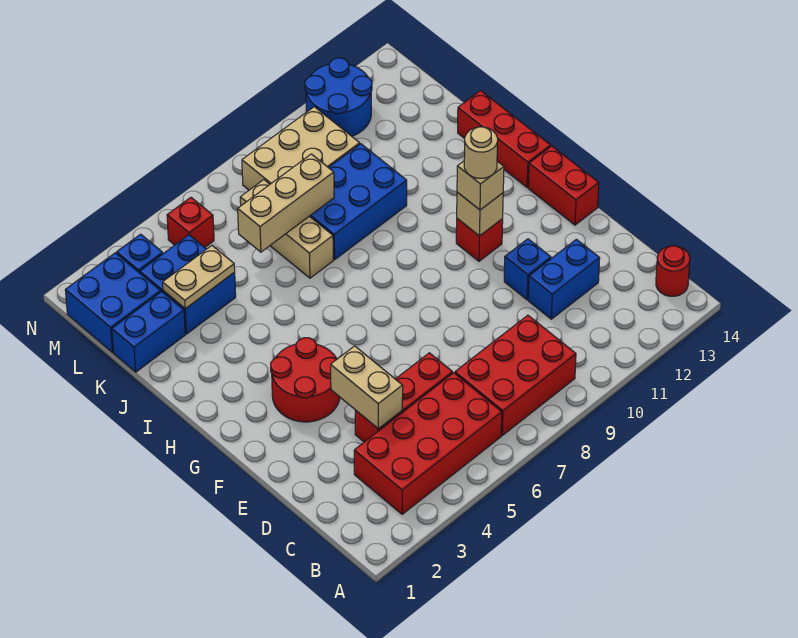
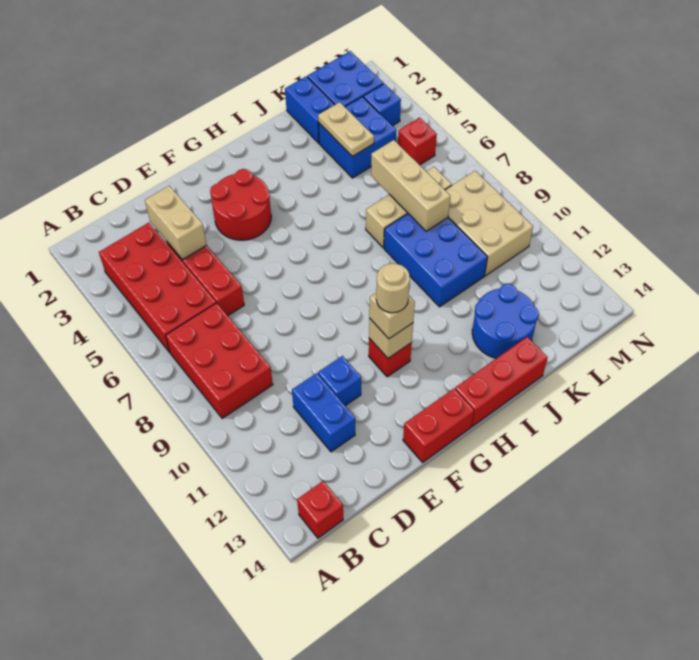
red 1x1 round brick [656,246,690,296] -> red 1x1 brick [297,481,343,538]
tan 1x2 brick [331,346,403,429] -> tan 1x2 brick turned to [145,186,207,260]
blue 2x2 round brick [305,58,372,136] -> blue 2x2 round brick moved to [472,284,539,358]

